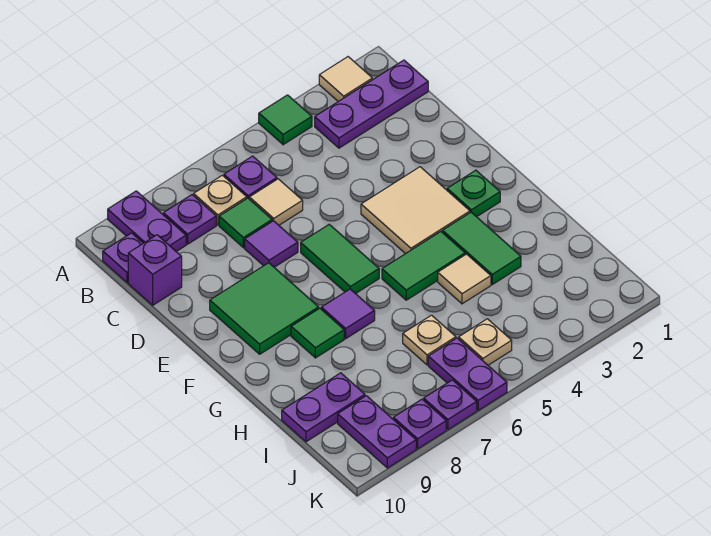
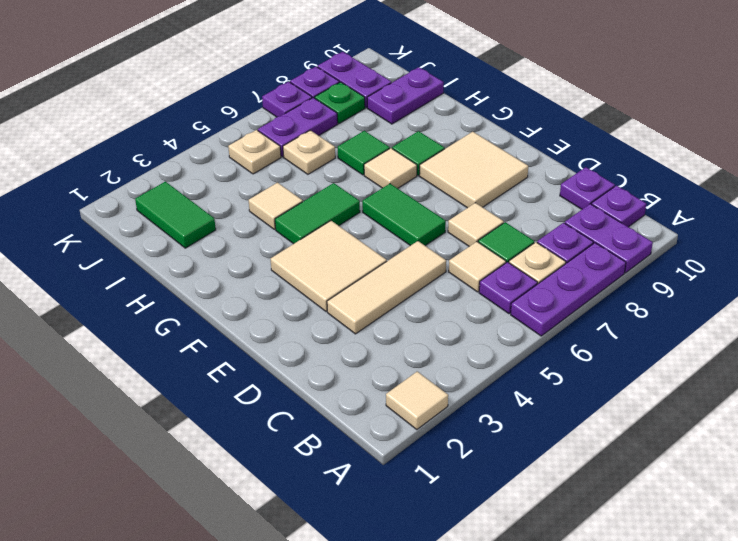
green 1x1 tile [259,95,312,145] -> green 1x1 tile moved to [338,131,390,175]
purple 1x3 plate [315,60,428,148] -> purple 1x3 plate moved to [511,243,626,336]
purple 1x1 brick [128,235,182,305] -> purple 1x1 plate [560,167,615,209]
none -> tan 1x3 tile [327,241,446,334]
purple 1x1 tile [245,221,298,267] -> tan 1x1 tile [448,203,504,246]
green 2x2 tile [210,263,319,354] -> tan 2x2 tile [419,132,528,208]
green 1x1 plate [447,170,500,217] -> green 1x1 plate moved to [315,82,365,124]
green 1x2 tile [442,212,521,285] -> green 1x2 tile moved to [135,181,216,248]
purple 1x1 tile [321,289,375,339] -> tan 1x1 tile [364,148,417,188]
purple 1x2 plate [428,338,507,410] -> purple 1x2 plate turned to [258,98,338,157]

